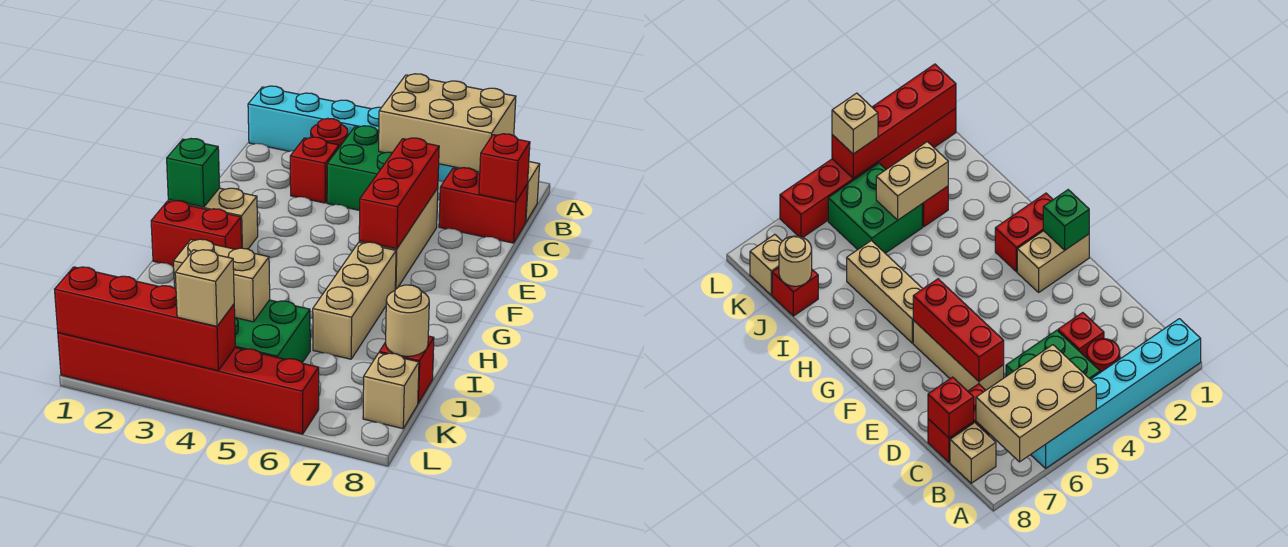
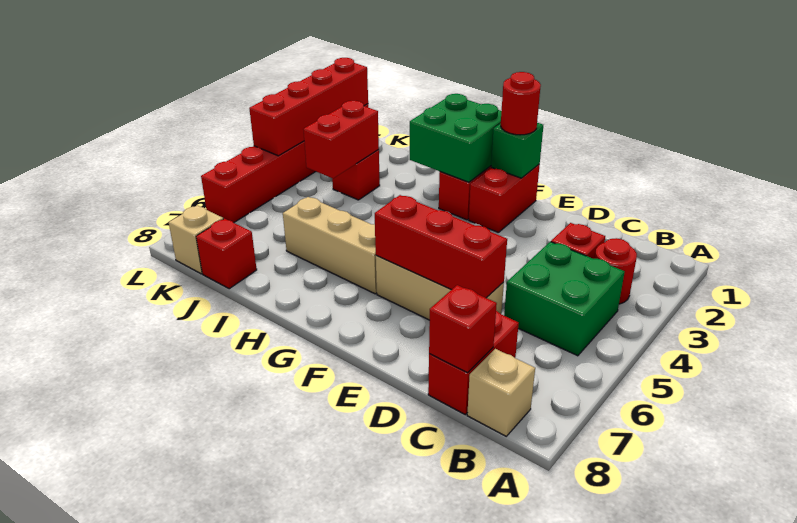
cyan 1x6 brick [248,86,459,182] -> none
tan 2x3 brick [379,74,516,172] -> none
tan 1x2 brick [168,188,258,249] -> red 1x2 brick [469,164,540,232]
none -> red 1x1 round brick [501,72,541,135]
tan 1x2 brick [173,239,270,322] -> red 1x2 brick [303,101,379,179]
green 2x2 brick [235,300,310,363] -> green 2x2 brick moved to [410,94,501,182]
tan 1x1 round brick [386,285,429,356] -> none
tan 1x1 brick [175,250,234,326] -> none

